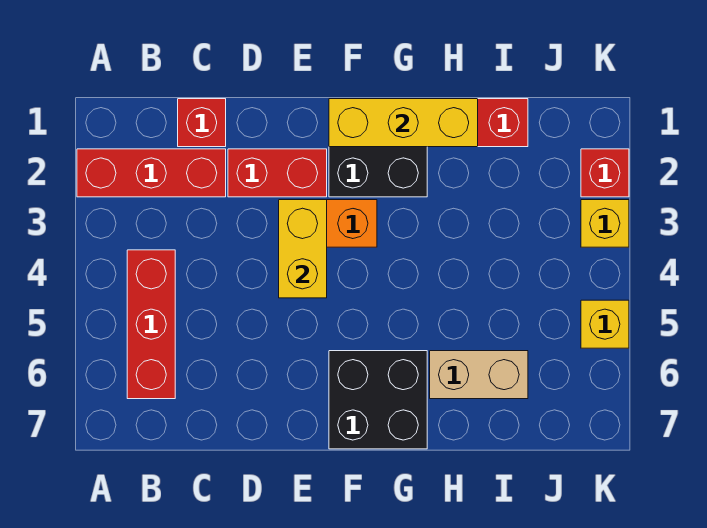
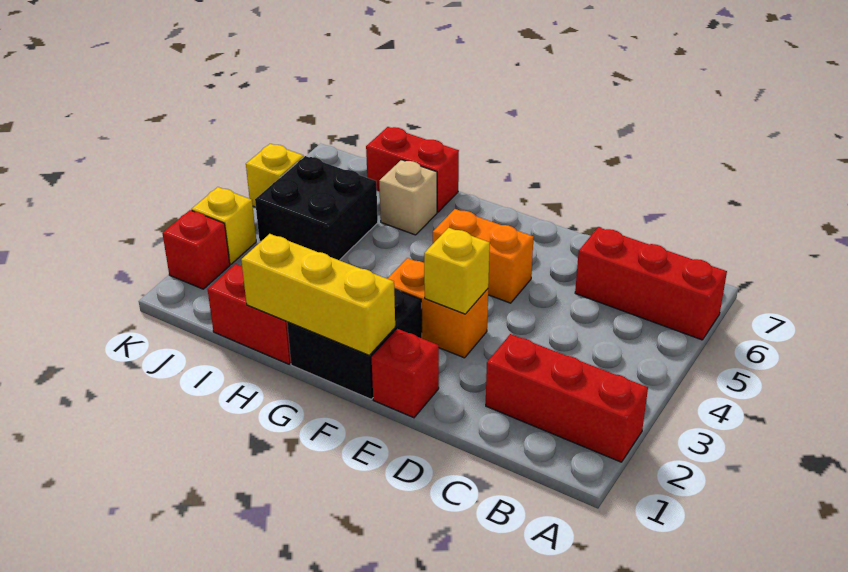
red 1x3 brick [127,250,175,399] -> red 1x3 brick turned to [575,227,727,340]
red 1x1 brick [178,99,226,147] -> red 1x1 brick moved to [372,329,439,418]
red 1x2 brick [228,149,327,197] -> red 1x2 brick moved to [366,127,459,212]
yellow 1x2 brick [279,200,327,298] -> yellow 1x1 brick [424,228,490,314]
none -> orange 1x2 brick [433,209,534,303]
black 2x2 brick [329,351,427,449] -> black 2x2 brick moved to [255,156,378,260]
tan 1x2 brick [430,351,528,399] -> tan 1x1 brick [379,160,437,235]

